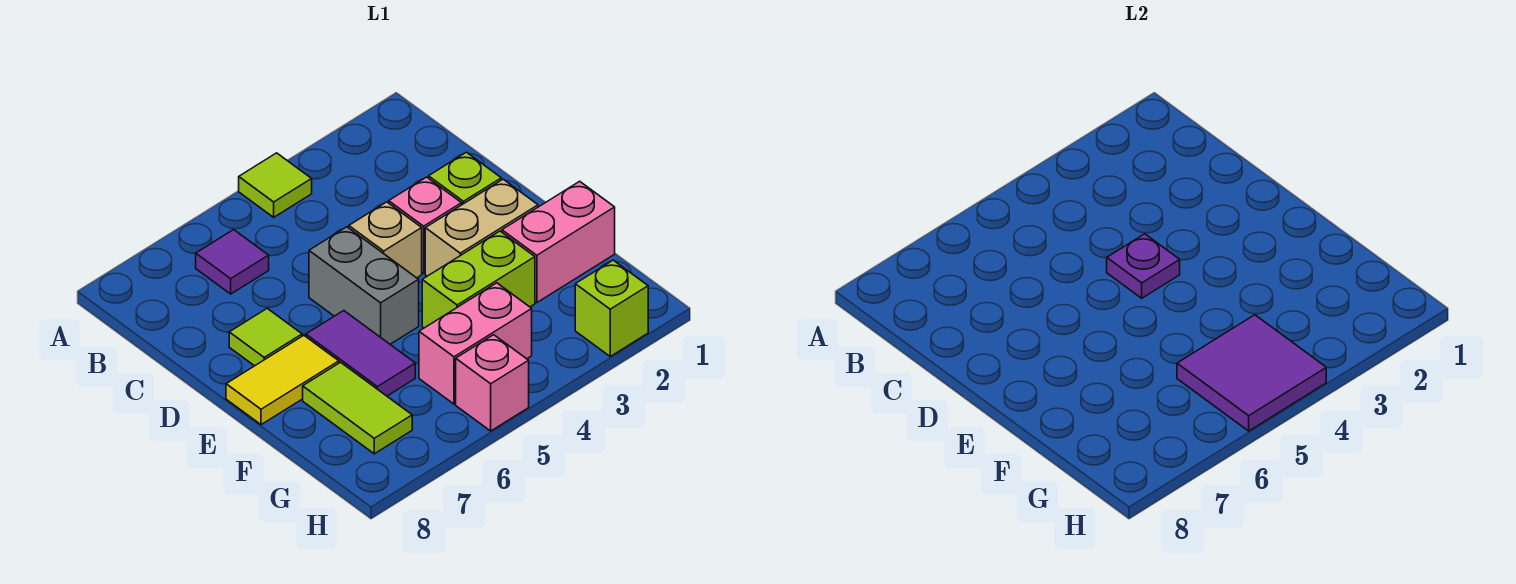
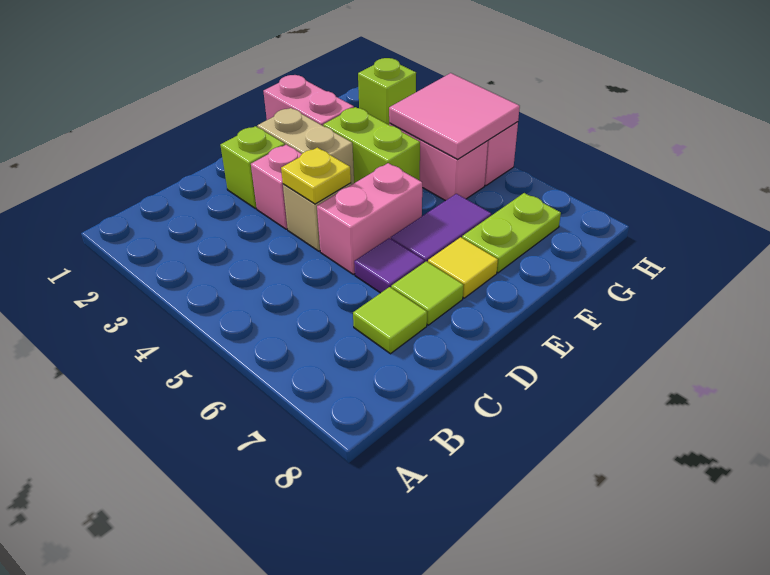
lime 1x1 tile [239,153,312,217] -> lime 1x1 tile moved to [353,287,427,354]
purple 1x1 tile [196,230,269,294] -> purple 1x1 tile moved to [354,238,424,293]
purple 1x1 plate [1107,234,1180,298] -> yellow 1x1 plate [281,148,351,204]
grey 1x2 brick [309,227,419,344] -> pink 1x2 brick [317,163,422,274]
yellow 1x2 tile [226,336,339,425] -> yellow 1x1 tile [428,237,498,298]
lime 1x2 tile [303,362,412,454] -> lime 1x2 plate [462,193,561,273]
purple 2x2 tile [1177,315,1326,431] -> pink 2x2 tile [389,73,520,160]

